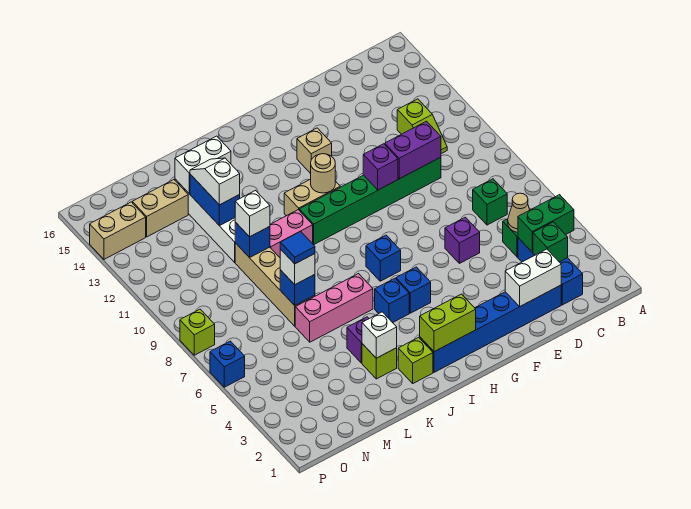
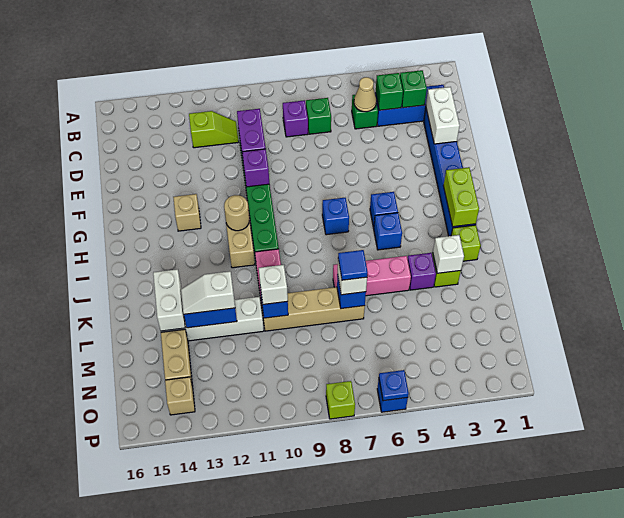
green 1x2 brick [518,195,574,252] -> green 1x1 brick [376,73,403,110]
purple 1x1 brick [445,217,480,263] -> purple 1x1 brick moved to [283,100,308,137]
pink 1x3 brick [295,274,373,342] -> pink 1x3 brick turned to [333,256,411,296]
tan 1x2 brick [90,202,146,259] -> tan 1x1 brick [165,377,195,415]
none -> blue 1x1 plate [379,370,409,401]

